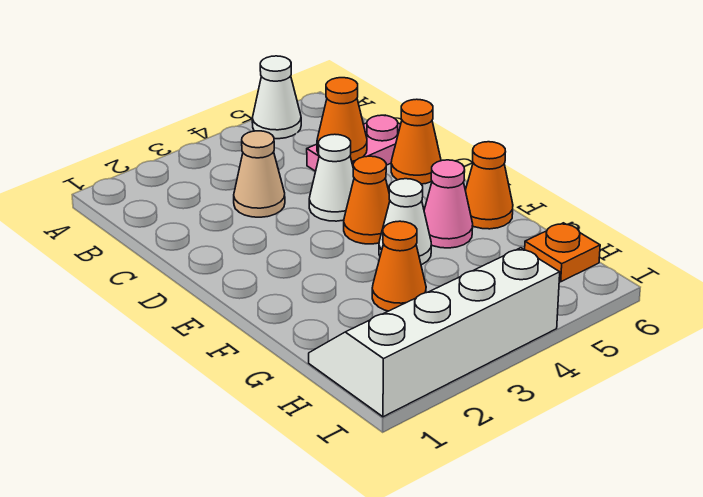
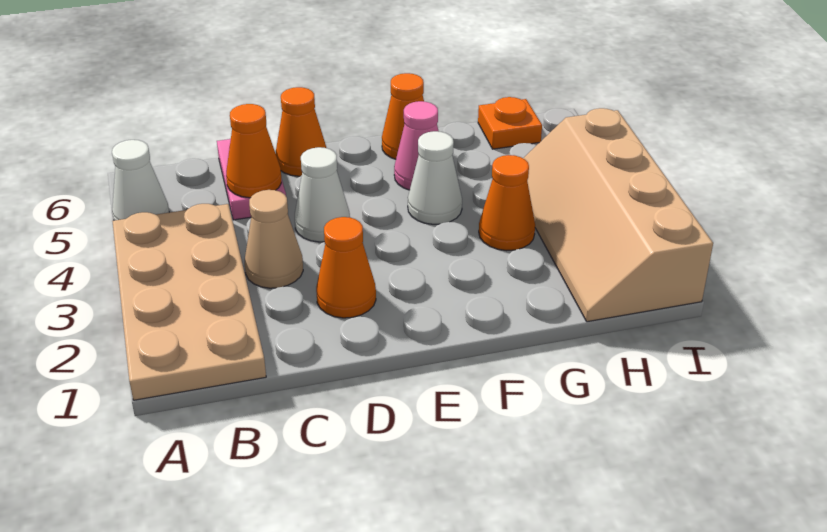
none -> tan 2x4 plate [112,204,266,400]
orange 1x1 cone [344,156,390,244] -> orange 1x1 cone moved to [316,217,376,318]
white 2x4 slope [309,248,560,417] -> tan 2x4 slope [523,108,713,322]

